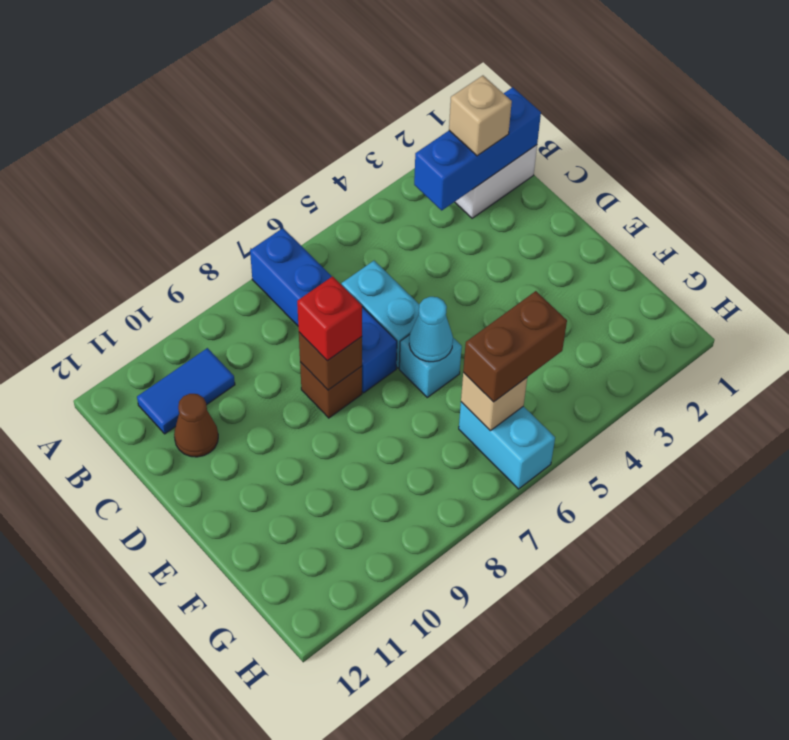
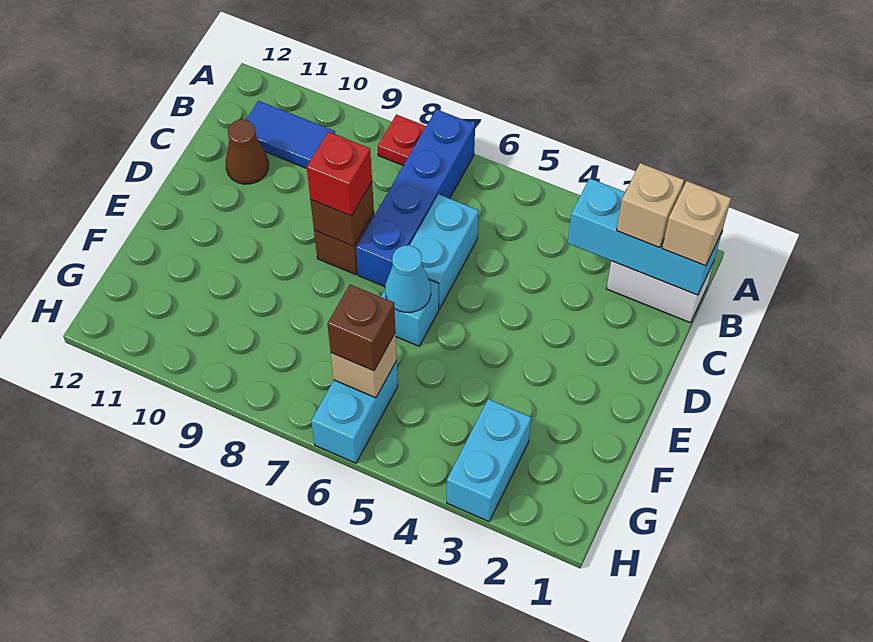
none -> red 1x1 plate [378,114,426,165]
blue 1x3 brick [414,87,541,210] -> cyan 1x3 brick [568,178,722,295]
none -> tan 1x1 brick [662,181,731,266]
none -> cyan 1x2 brick [447,399,531,521]
brown 1x2 brick [463,291,567,402] -> brown 1x1 brick [327,285,395,371]

